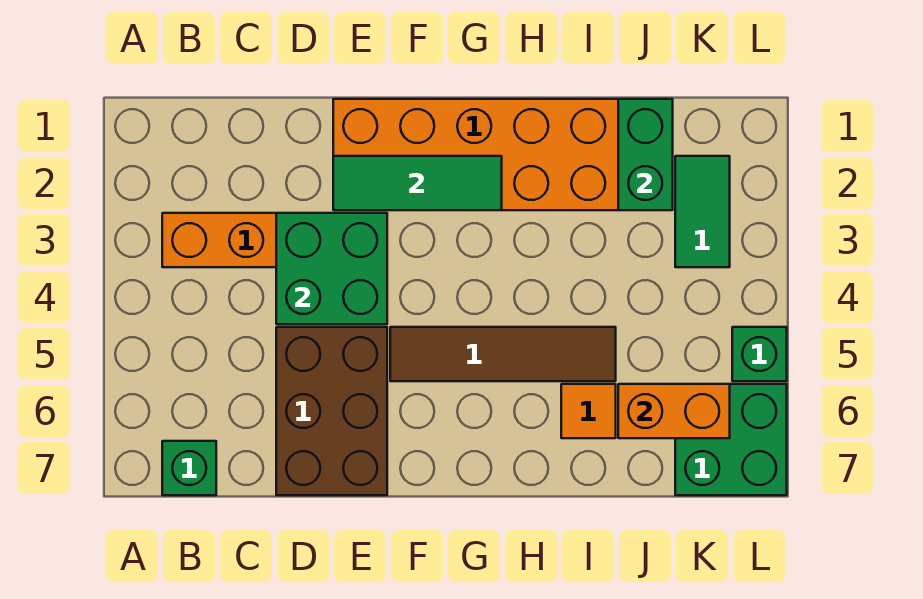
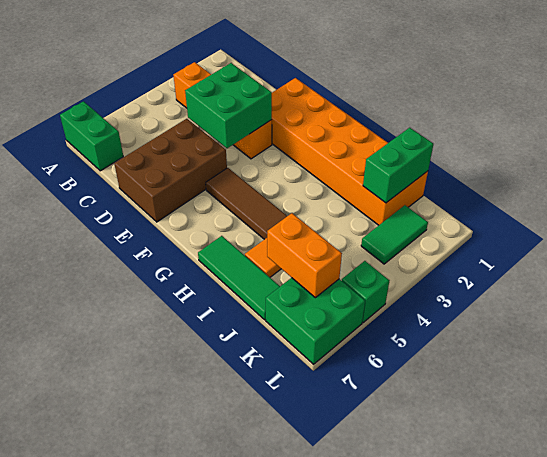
green 1x1 brick [162,441,216,495] -> green 1x2 brick [60,102,123,171]
green 1x3 tile [333,156,502,210] -> green 1x3 tile moved to [198,236,280,320]

